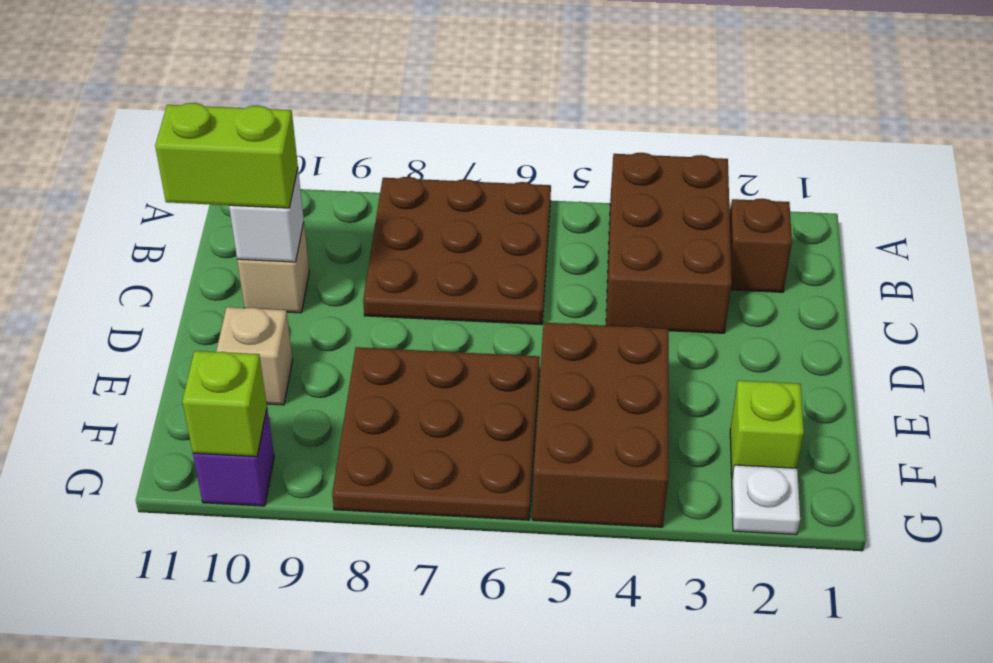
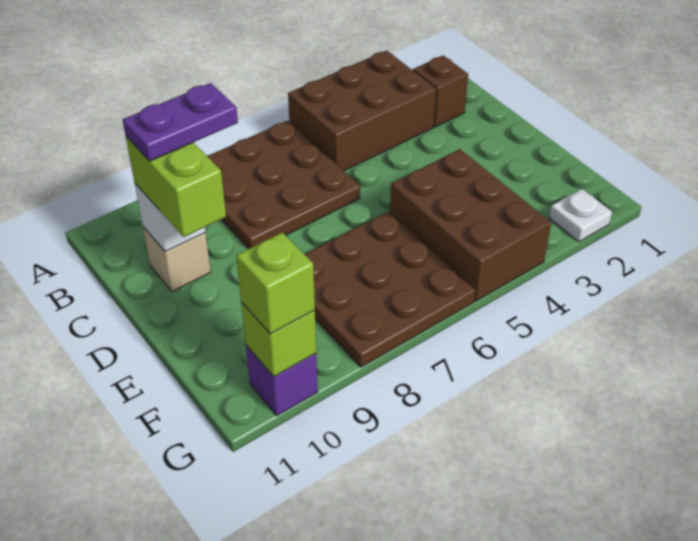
brown 2x3 brick [606,153,732,333] -> brown 2x3 brick turned to [288,50,436,171]
none -> purple 1x2 plate [123,83,238,161]
lime 1x2 brick [155,103,298,208] -> lime 1x2 brick turned to [126,137,226,237]
tan 1x1 brick [216,307,293,405] -> none
lime 1x1 brick [730,380,804,476] -> lime 1x1 brick moved to [236,233,315,334]

